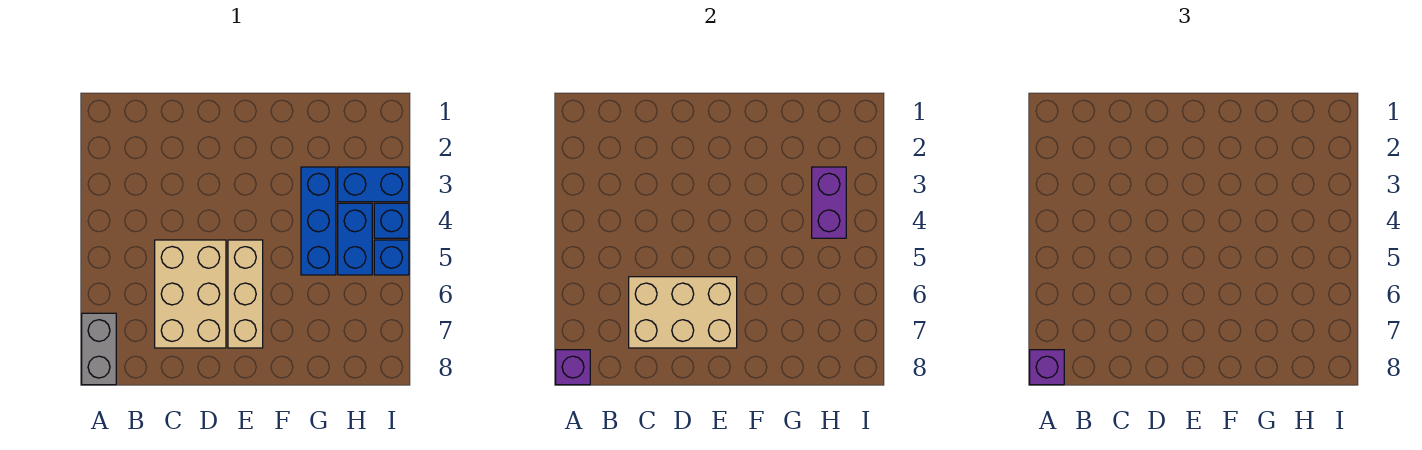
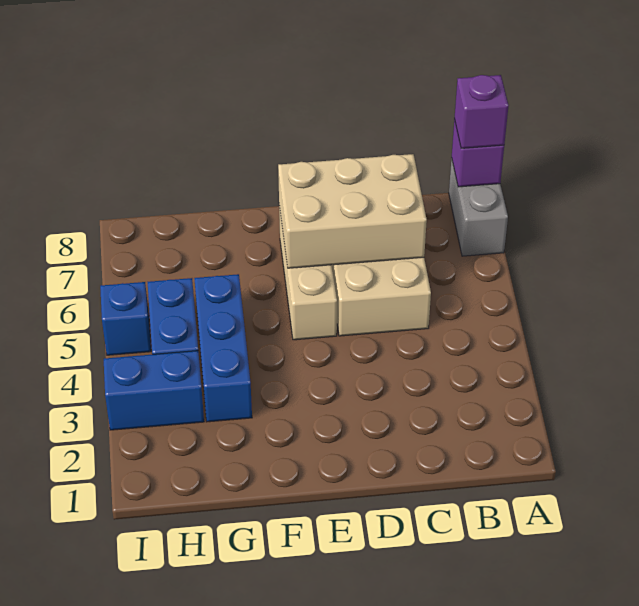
purple 1x2 brick [812,167,846,238] -> none
blue 1x1 brick [374,203,409,238] -> none

